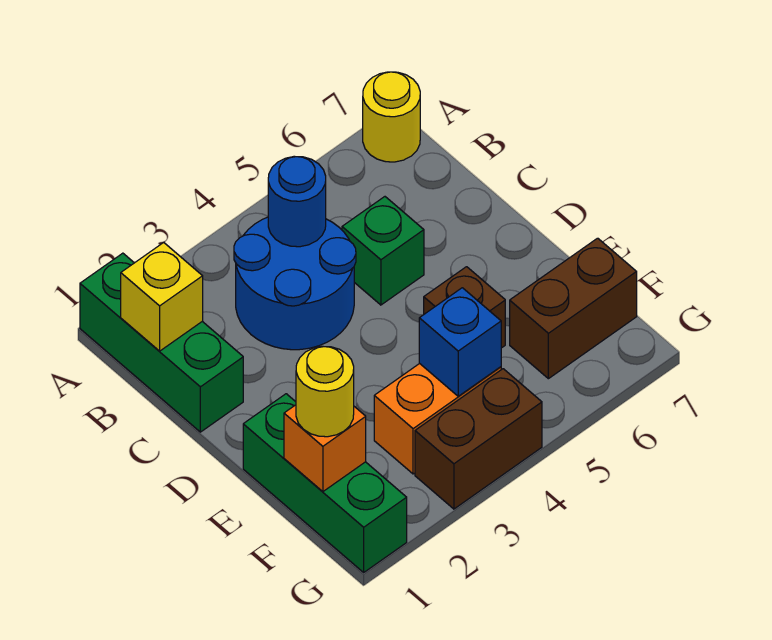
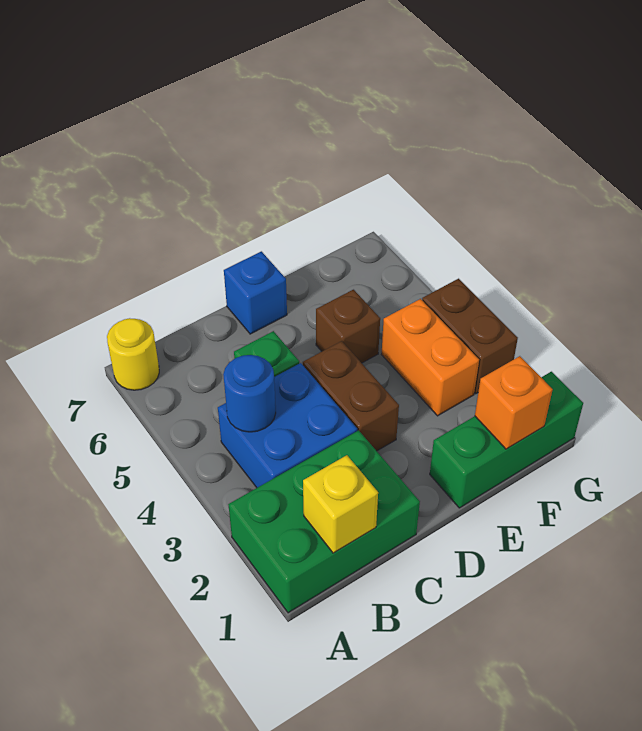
green 1x3 brick [80,253,243,432] -> green 2x3 brick [228,430,420,613]
blue 2x2 round brick [234,217,356,350] -> blue 2x2 brick [218,363,357,488]
yellow 1x1 round brick [296,346,354,437] -> none
blue 1x1 brick [419,288,501,396] -> blue 1x1 brick moved to [224,251,287,334]
brown 1x2 brick [510,238,637,379] -> brown 1x2 brick moved to [303,341,399,451]

